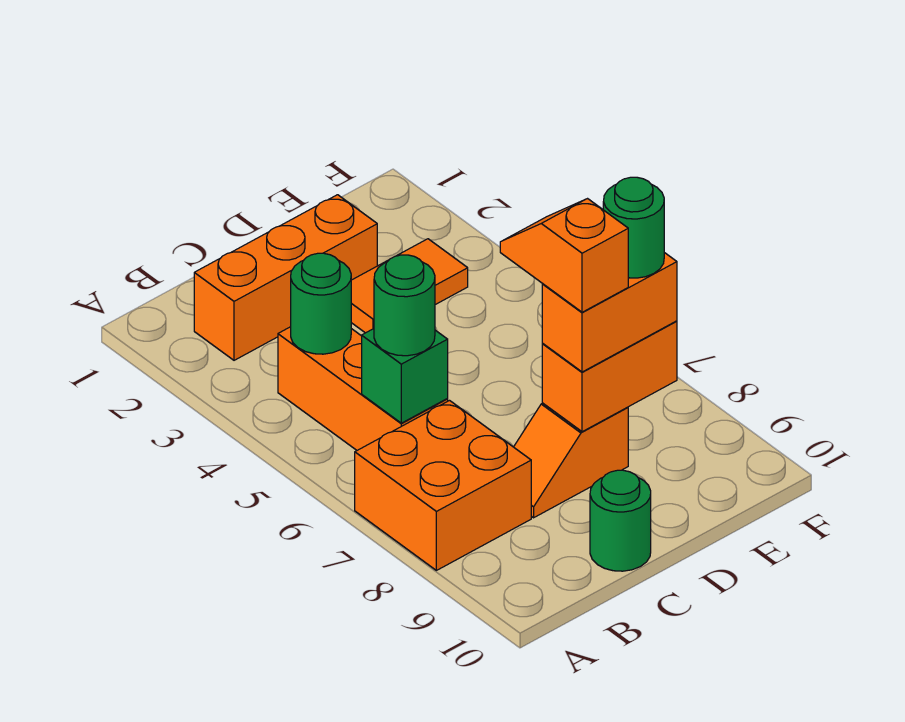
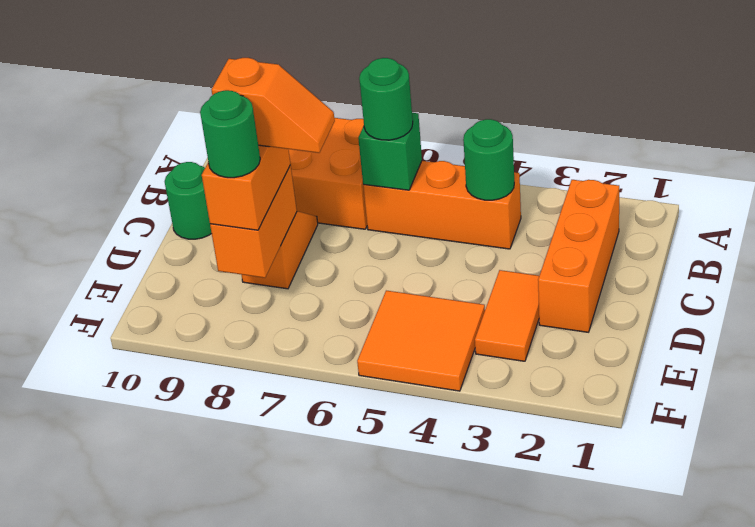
none -> orange 2x2 tile [357,291,485,391]

